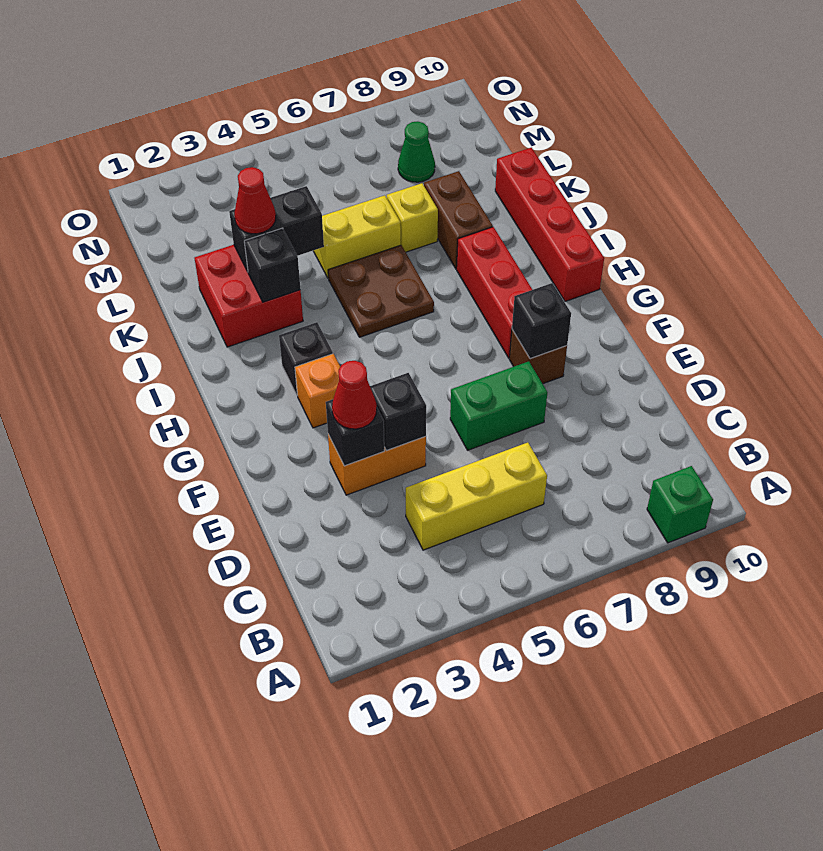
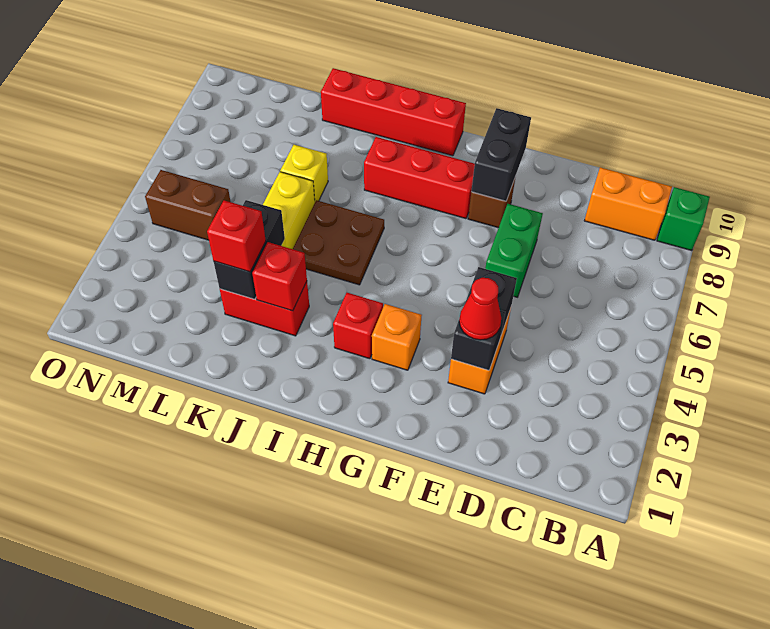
none -> orange 1x2 brick [584,167,672,240]
yellow 1x3 brick [406,442,547,550] -> none
black 1x1 brick [512,283,571,359] -> black 1x2 brick [471,108,531,201]
black 1x1 brick [279,322,333,395] -> red 1x1 brick [333,293,383,359]
red 2x2 brick [195,245,303,347] -> red 1x2 brick [220,282,309,336]
black 1x1 brick [244,228,300,302] -> red 1x1 brick [252,242,307,311]
brown 1x2 brick [424,171,493,269] -> brown 1x2 brick moved to [145,170,231,240]
red 1x1 cone [234,167,276,234] -> red 1x1 brick [207,200,266,272]
green 1x1 cone [398,121,435,182] -> none

